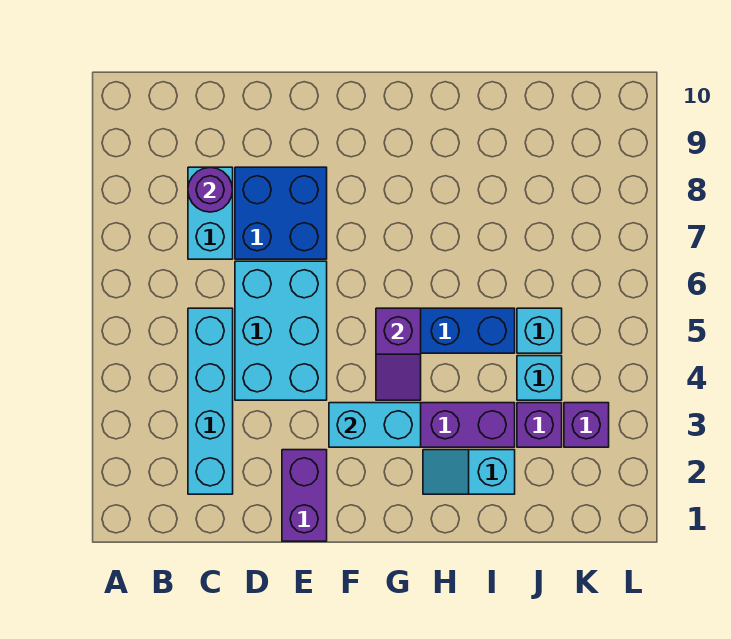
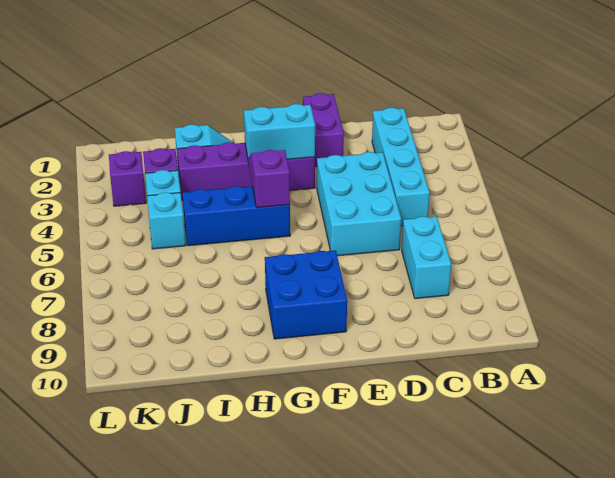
purple 1x1 round brick [188,167,233,212] -> none
blue 2x2 brick [235,167,327,259] -> blue 2x2 brick moved to [265,250,347,339]

